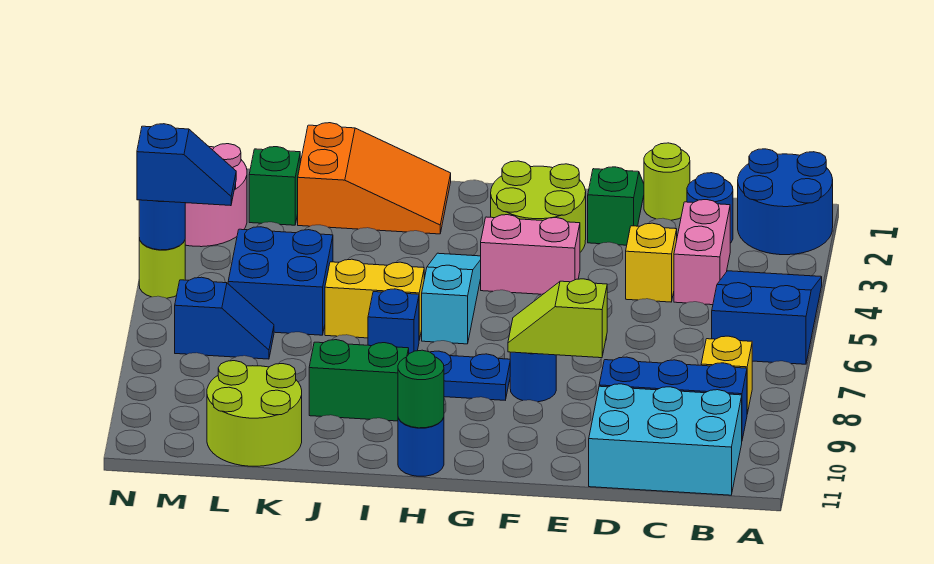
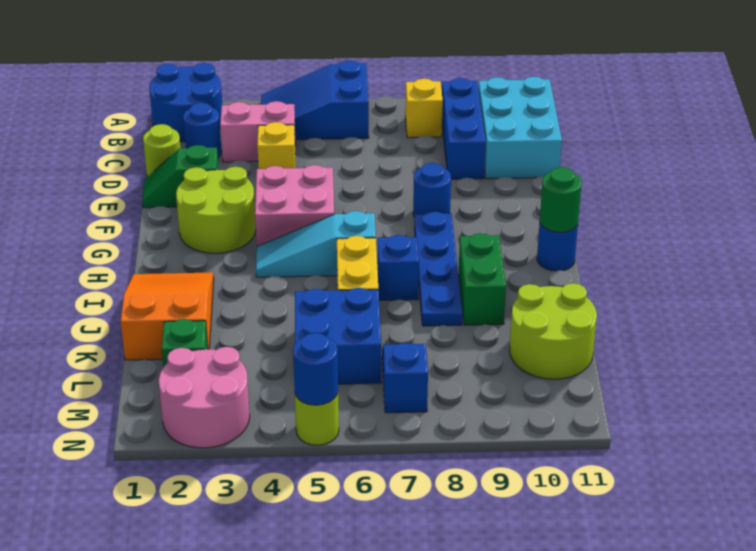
lime 1x2 slope [508,279,607,358] -> none
pink 1x2 brick [481,215,580,294] -> pink 2x2 brick [255,165,334,246]
blue 1x2 slope [137,124,236,206] -> none

